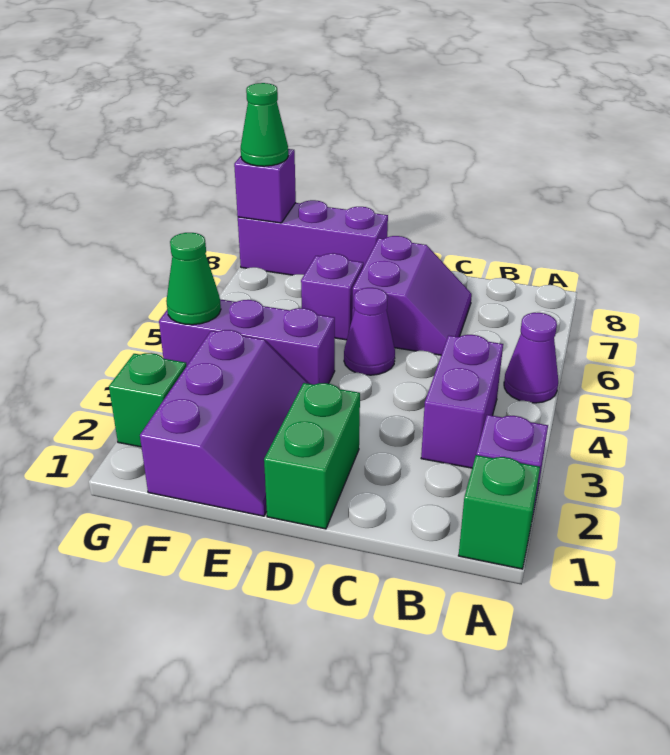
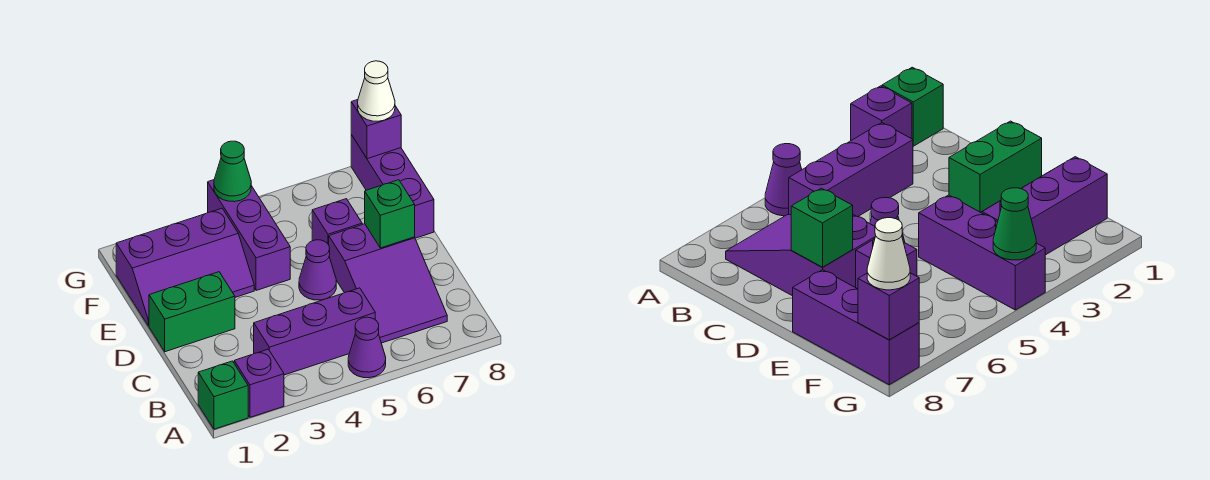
purple 1x2 brick [421,335,503,468] -> purple 1x3 brick [254,288,375,375]
purple 2x2 slope [352,236,472,355] -> purple 2x3 slope [329,224,447,343]
green 1x1 brick [109,353,187,447] -> green 1x1 brick moved to [365,180,415,248]
green 1x1 cone [241,83,288,166] -> white 1x1 cone [358,61,395,121]

